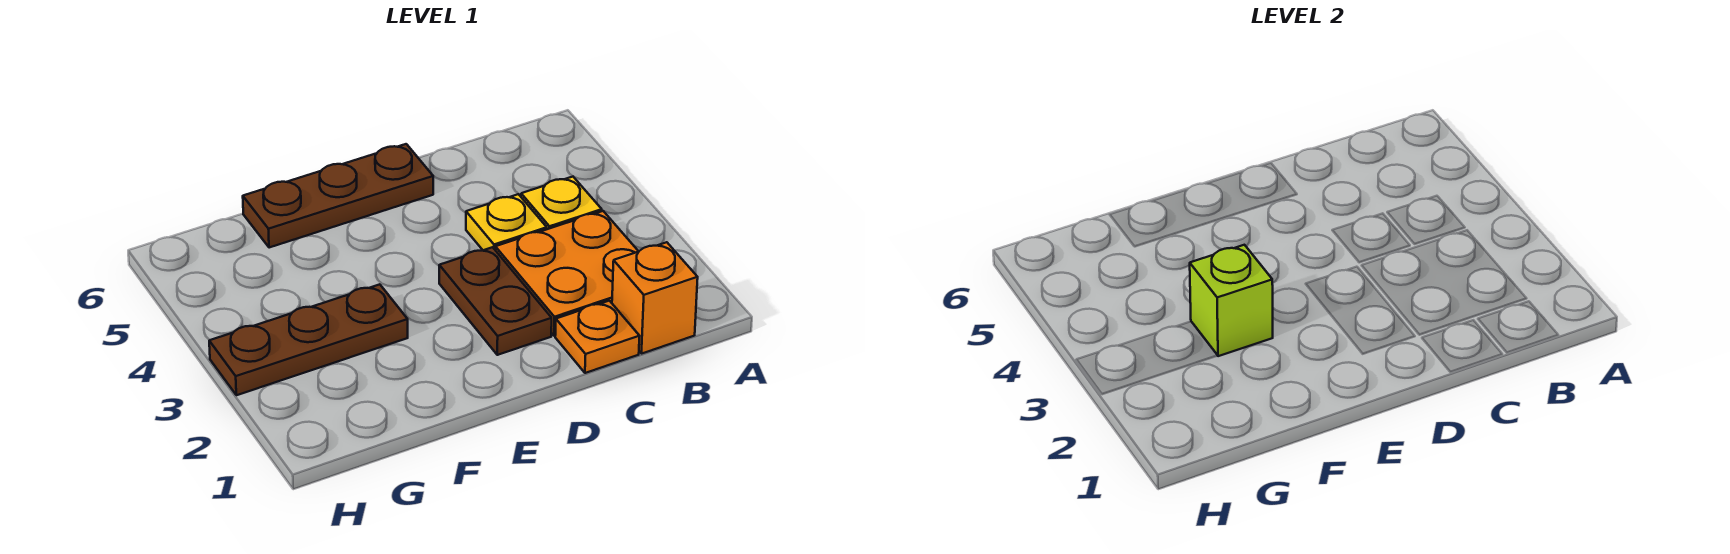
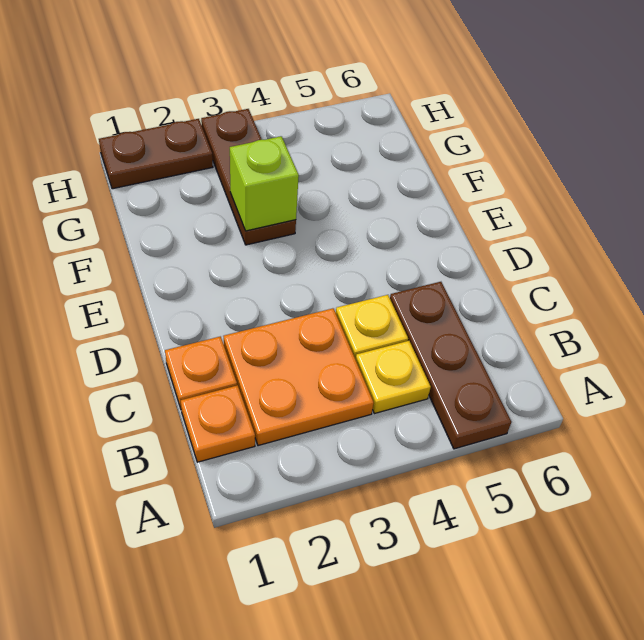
orange 1x1 brick [612,242,698,354] -> orange 1x1 plate [181,385,255,462]
brown 1x2 plate [439,247,552,355] -> brown 1x2 plate moved to [99,119,213,189]
brown 1x3 plate [243,144,433,248] -> brown 1x3 plate moved to [390,282,511,449]

